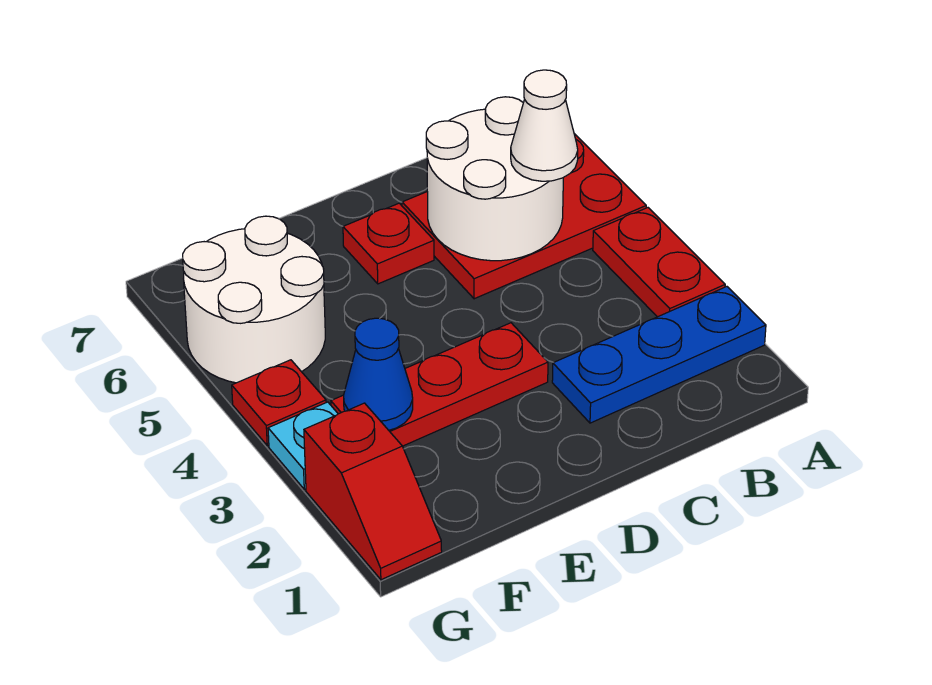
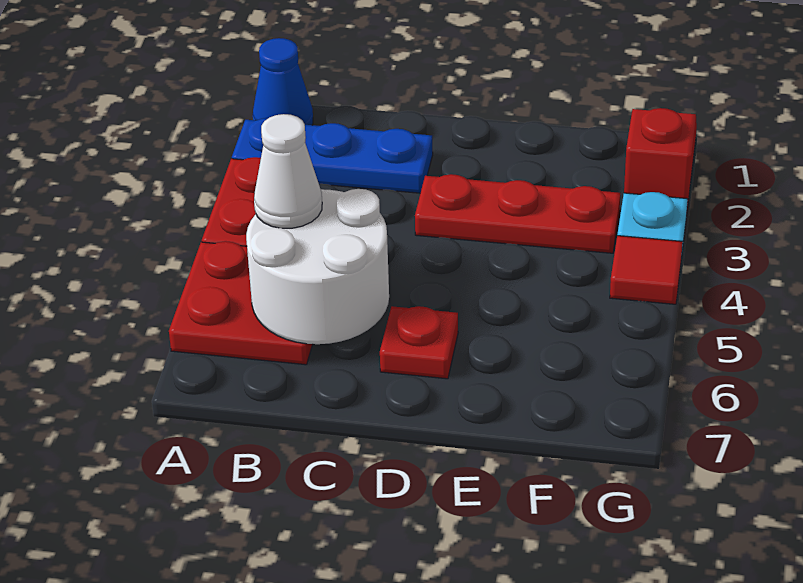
red 2x3 plate [402,134,646,299] -> red 2x2 plate [169,241,313,365]
blue 1x1 cone [344,318,413,430] -> blue 1x1 cone moved to [253,38,313,125]
white 2x2 round brick [183,216,325,383] -> none
red 1x1 plate [232,360,326,446] -> red 1x1 tile [610,236,683,304]

